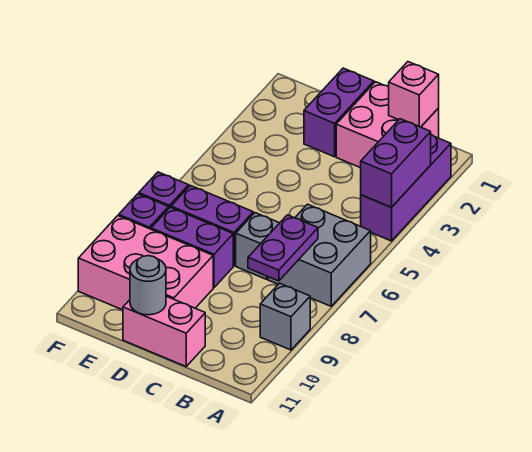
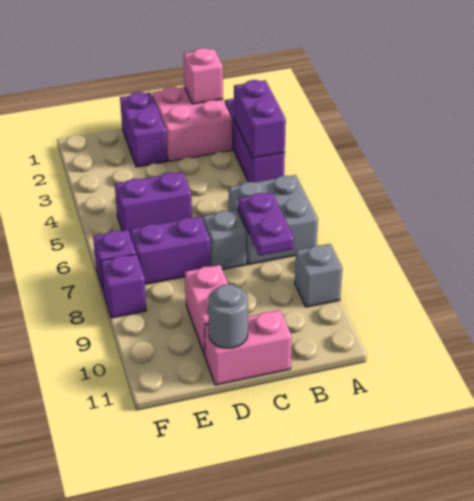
purple 1x2 brick [151,207,233,288] -> purple 1x2 brick moved to [115,172,192,233]
pink 2x3 brick [78,216,213,310] -> pink 1x2 brick [185,265,228,355]

